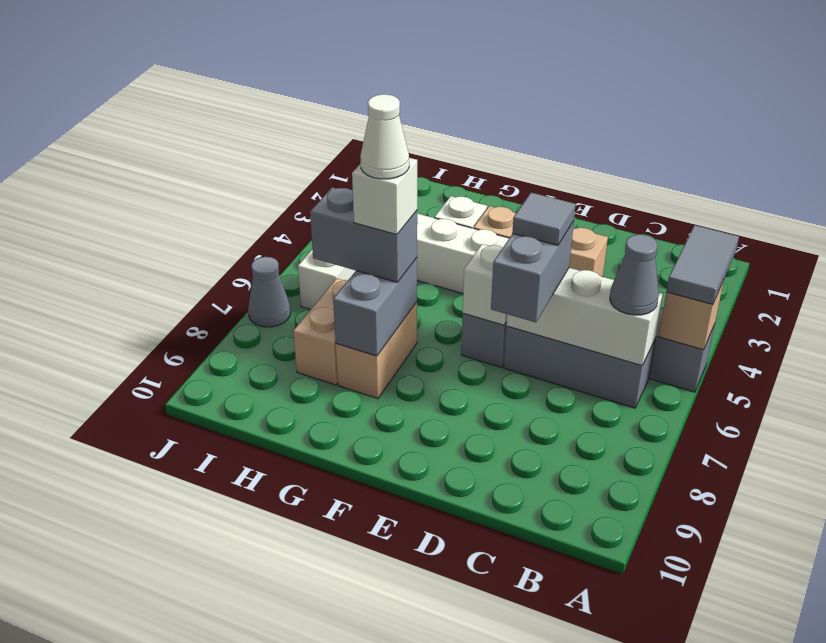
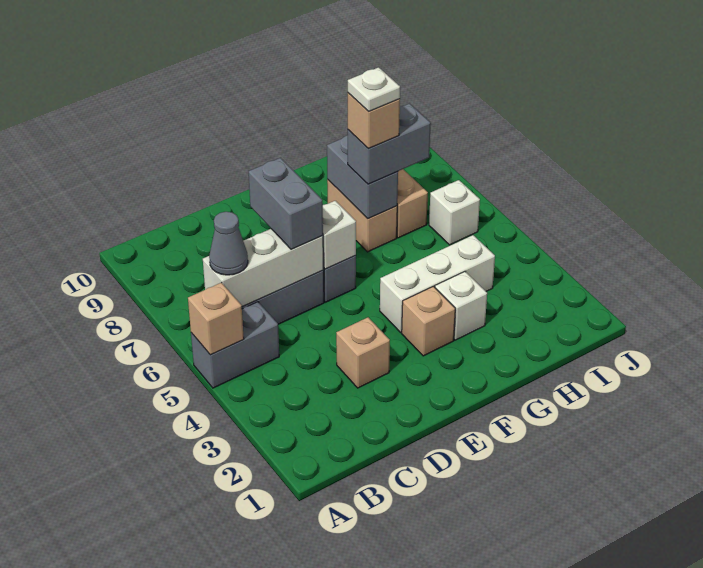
grey 1x2 tile [666,225,739,305] -> none
grey 1x1 tile [512,193,576,245] -> none
white 1x1 brick [352,158,417,235] -> tan 1x1 brick [348,93,400,149]
white 1x1 cone [360,94,409,179] -> white 1x1 plate [348,67,400,111]
grey 1x1 cone [248,257,290,327] -> none

